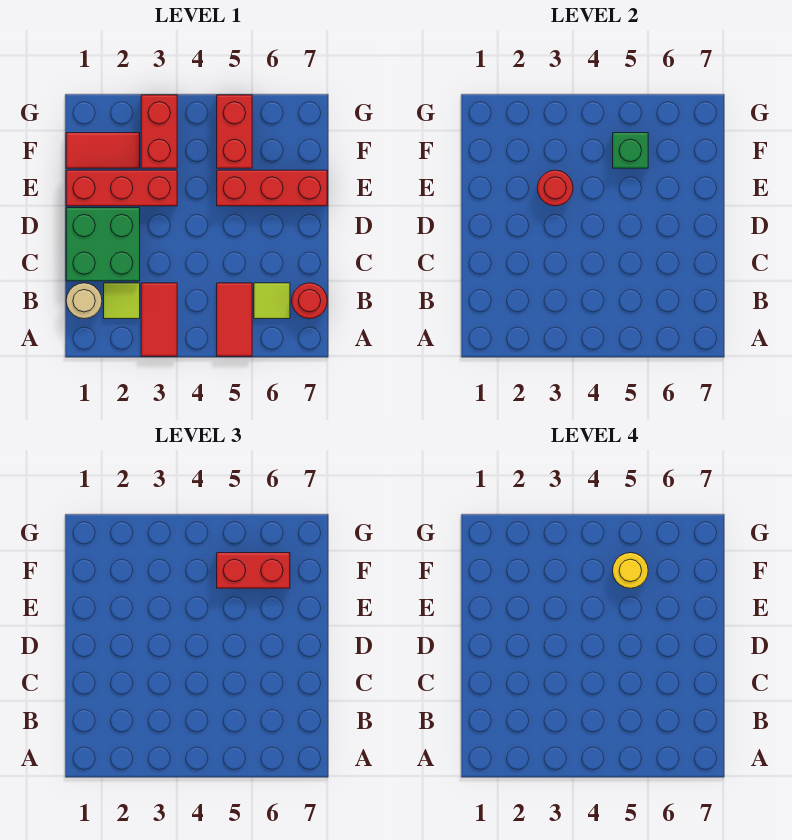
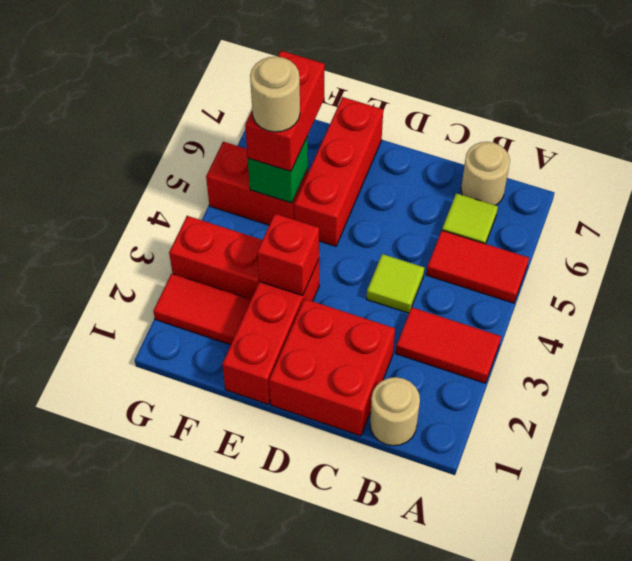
lime 1x1 tile [104,283,140,319] -> lime 1x1 tile moved to [367,254,424,313]
red 1x1 round brick [292,283,327,319] -> tan 1x1 round brick [461,142,510,205]
green 2x2 brick [66,208,140,281] -> red 2x2 brick [269,299,395,436]
red 1x1 round brick [537,170,573,206] -> red 1x1 brick [257,214,319,295]
red 1x2 tile [66,133,140,168] -> red 1x2 tile turned to [153,274,251,345]
yellow 1x1 round brick [613,553,648,588] -> tan 1x1 round brick [250,57,300,132]

